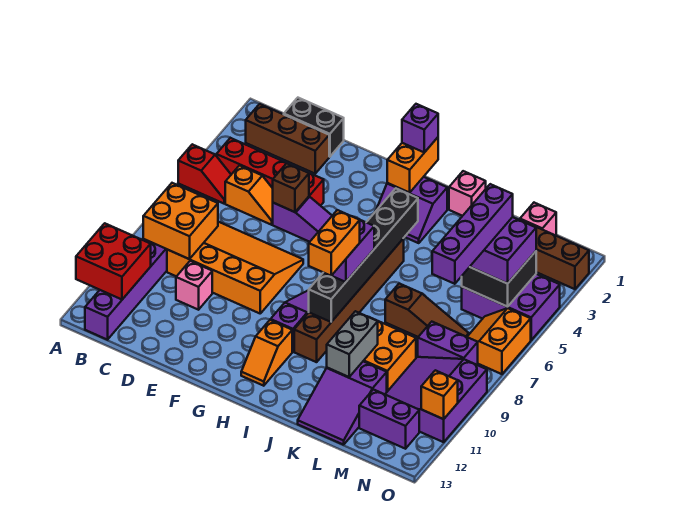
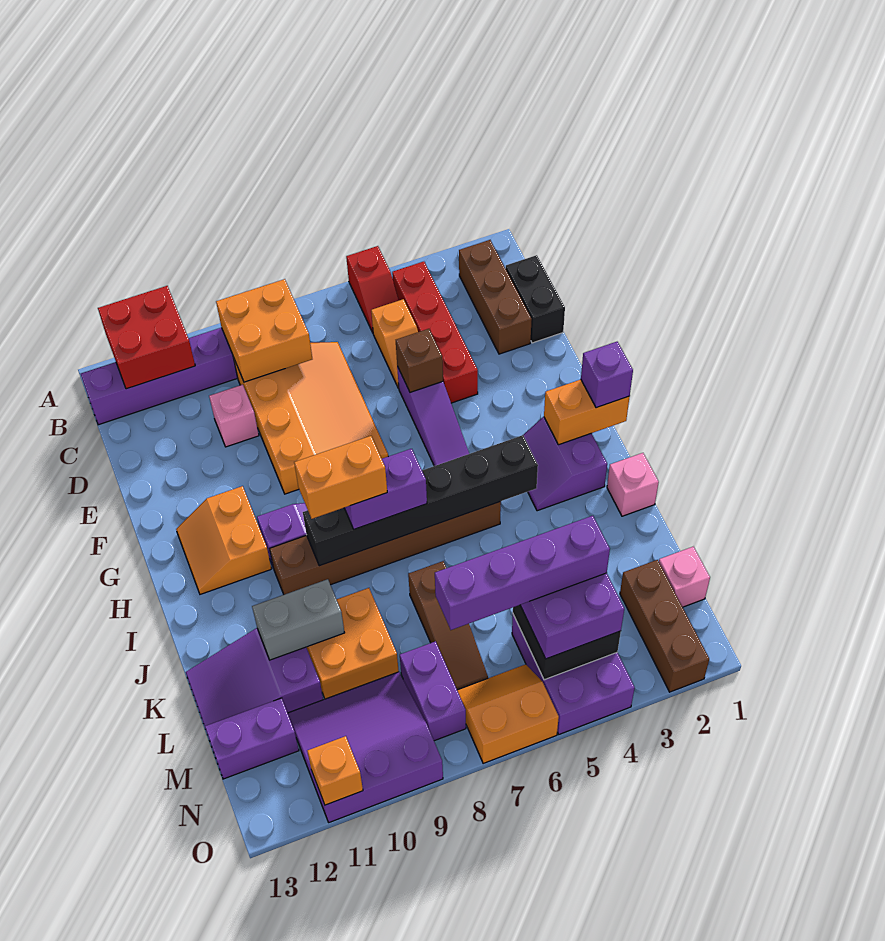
orange 1x2 slope [241,320,292,386] -> orange 2x2 slope [176,486,271,594]
purple 1x2 brick [359,390,419,449] -> purple 1x2 brick turned to [205,698,299,779]

